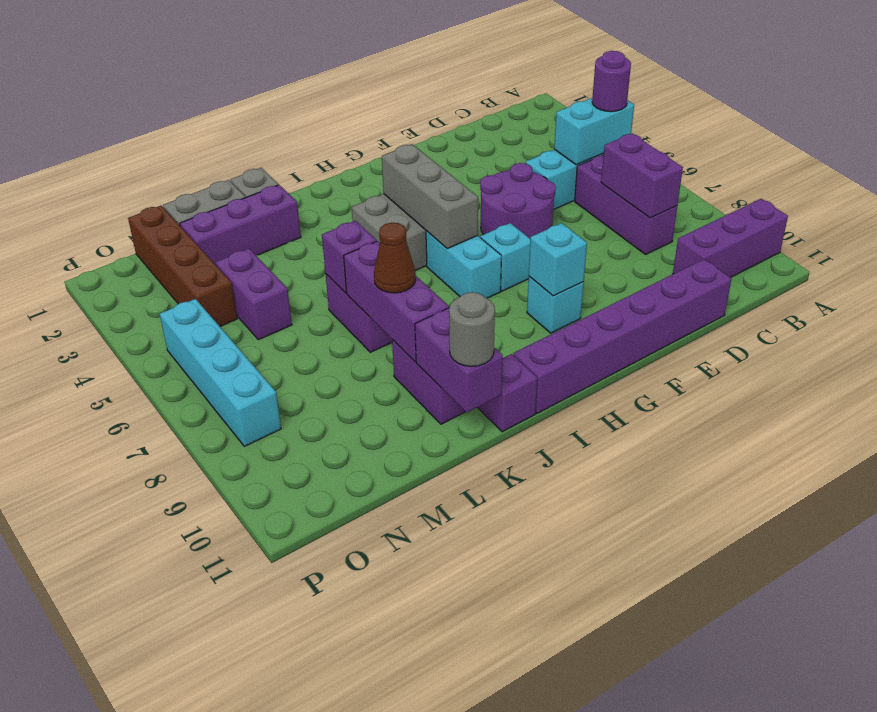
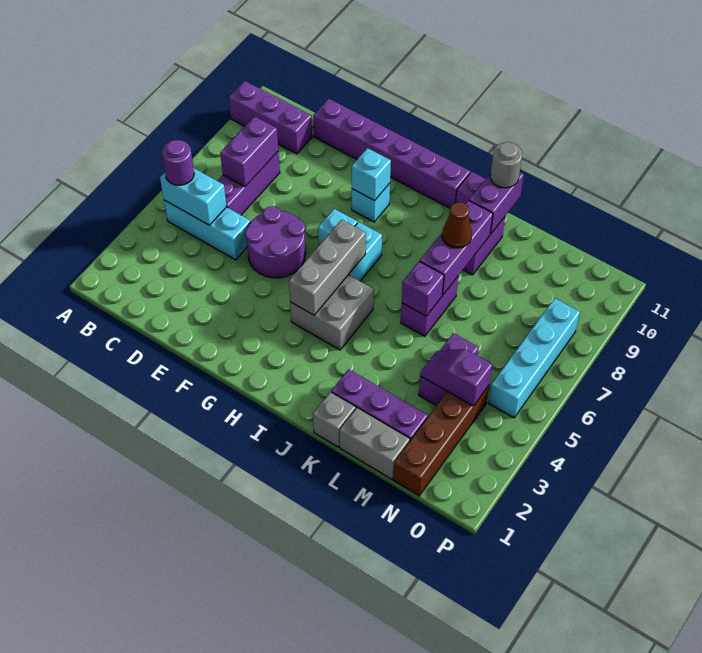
none -> purple 1x2 slope [420,349,492,406]

